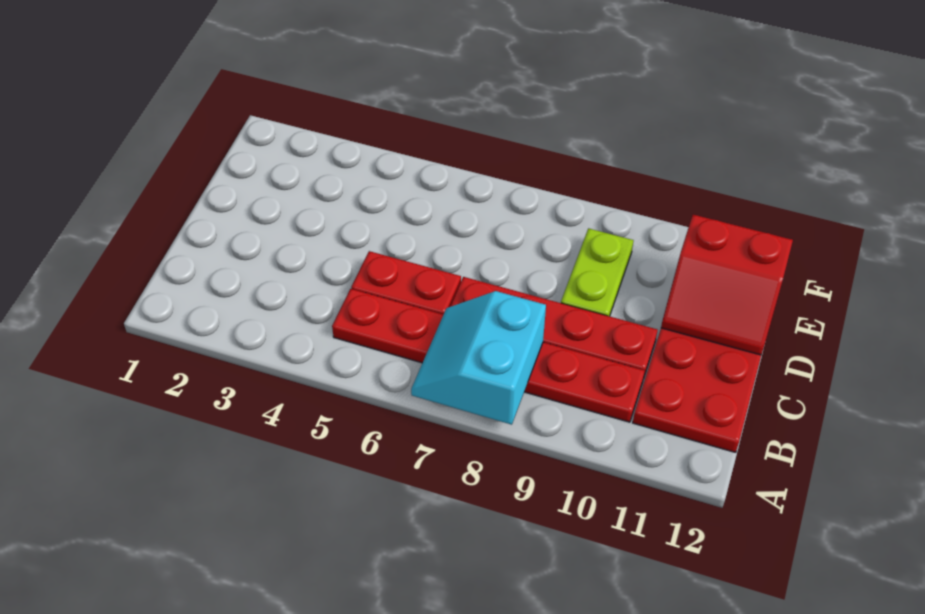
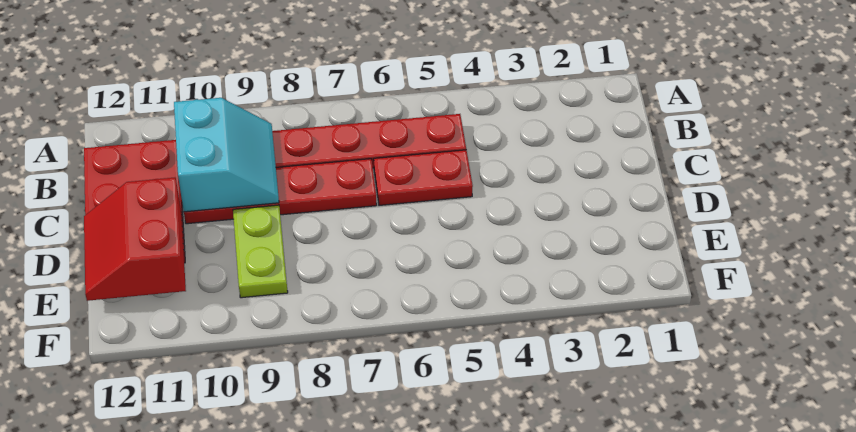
cyan 2x2 slope [411,291,546,425] -> cyan 2x2 slope moved to [174,98,279,212]
red 2x2 slope [661,215,793,355] -> red 2x2 slope turned to [84,178,186,301]

